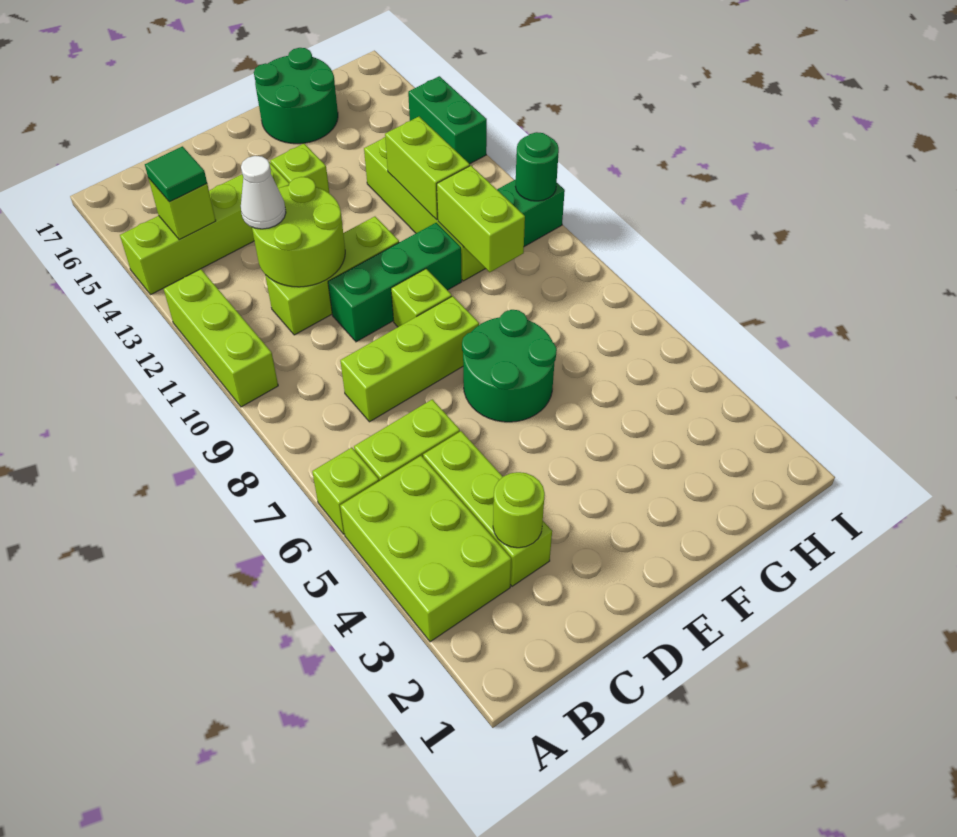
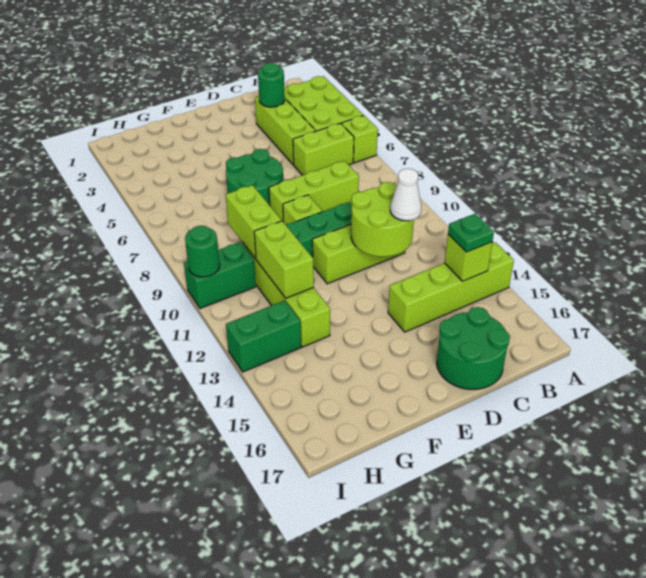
lime 1x3 brick [163,269,278,407] -> none
green 1x1 tile [145,146,207,202] -> green 1x1 plate [448,214,494,252]
lime 1x1 round brick [493,472,545,548] -> green 1x1 round brick [258,63,285,107]
lime 1x1 brick [270,143,329,193] -> none
green 2x2 round brick [254,48,338,144] -> green 2x2 round brick moved to [437,307,510,389]
green 1x2 brick [408,76,487,164] -> green 1x2 brick turned to [226,301,301,372]

